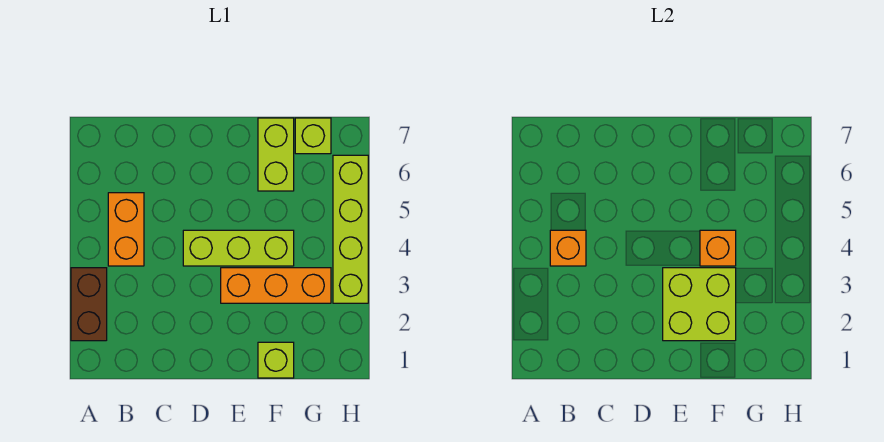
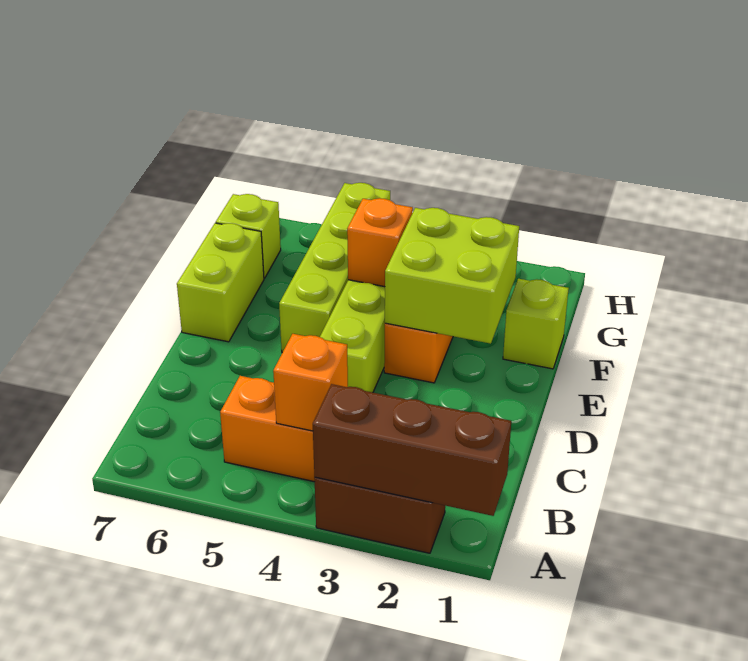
none -> brown 1x3 brick [313,384,511,516]
lime 1x2 brick [258,118,294,191] -> lime 1x2 brick turned to [177,223,264,342]
lime 1x4 brick [333,155,368,303] -> lime 1x4 brick turned to [279,183,390,353]

